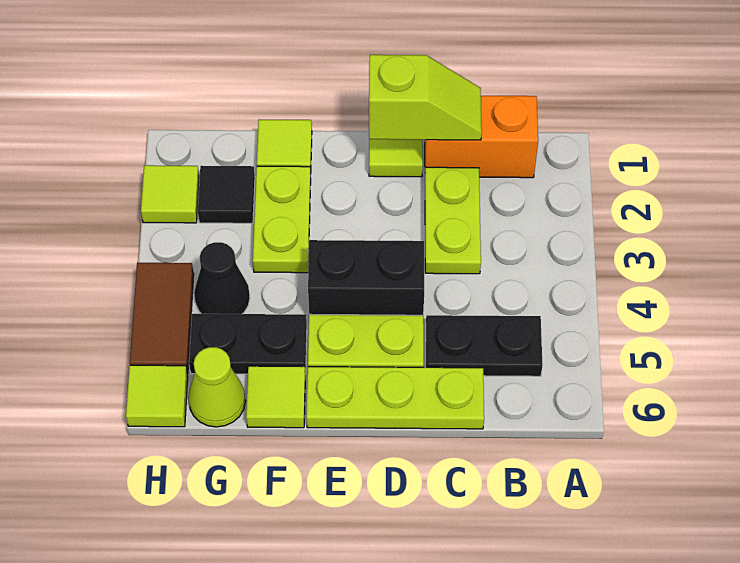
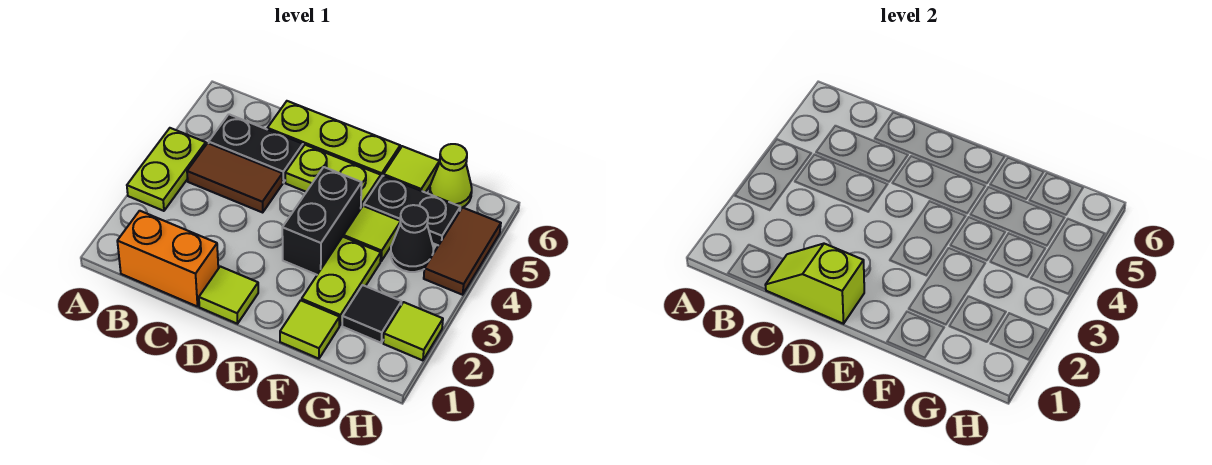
none -> brown 1x2 tile [187,143,283,212]
lime 1x2 plate [425,167,481,274] -> lime 1x2 plate moved to [127,128,206,211]
black 1x2 brick [308,240,424,315] -> black 1x2 brick turned to [282,167,362,275]
lime 1x1 tile [126,365,188,427] -> lime 1x1 tile moved to [343,206,401,261]

